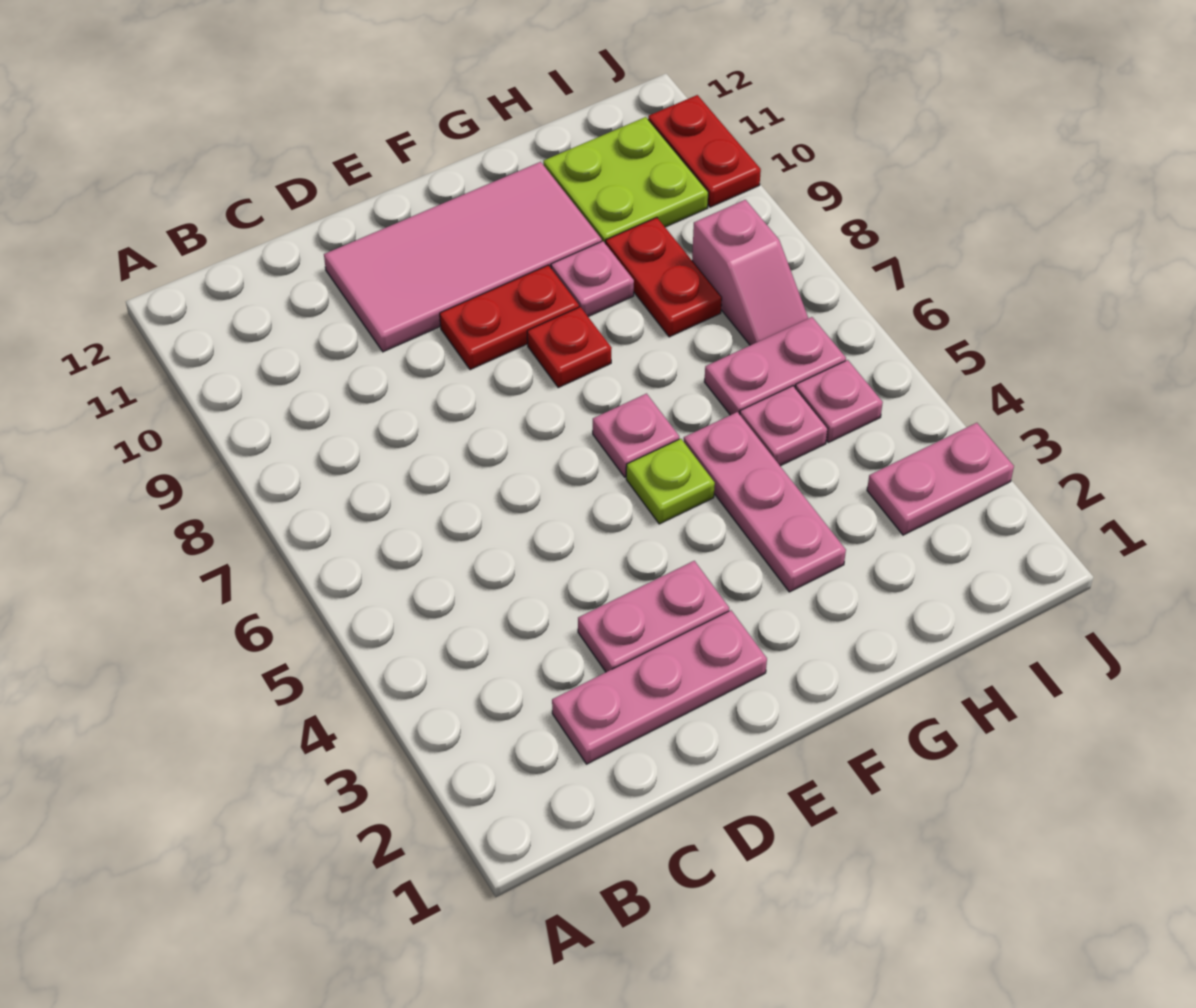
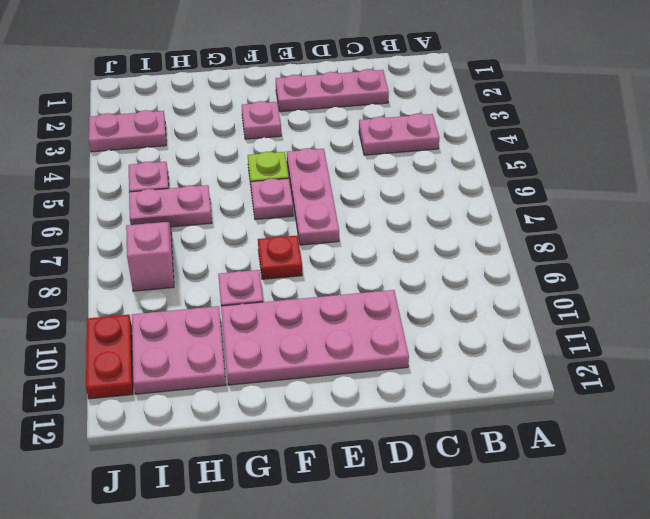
pink 1x2 plate [578,561,729,672] -> pink 1x2 plate moved to [359,113,439,155]
pink 2x4 tile [324,162,602,352] -> pink 2x4 plate [221,290,409,385]
red 1x2 plate [440,265,579,370] -> none
pink 1x3 plate [684,412,846,592] -> pink 1x3 plate moved to [287,148,339,245]
pink 1x1 plate [740,386,828,466] -> pink 1x1 plate moved to [242,101,281,139]
red 1x2 plate [606,217,722,337] -> none
lime 2x2 plate [543,117,708,244] -> pink 2x2 plate [132,306,226,394]

